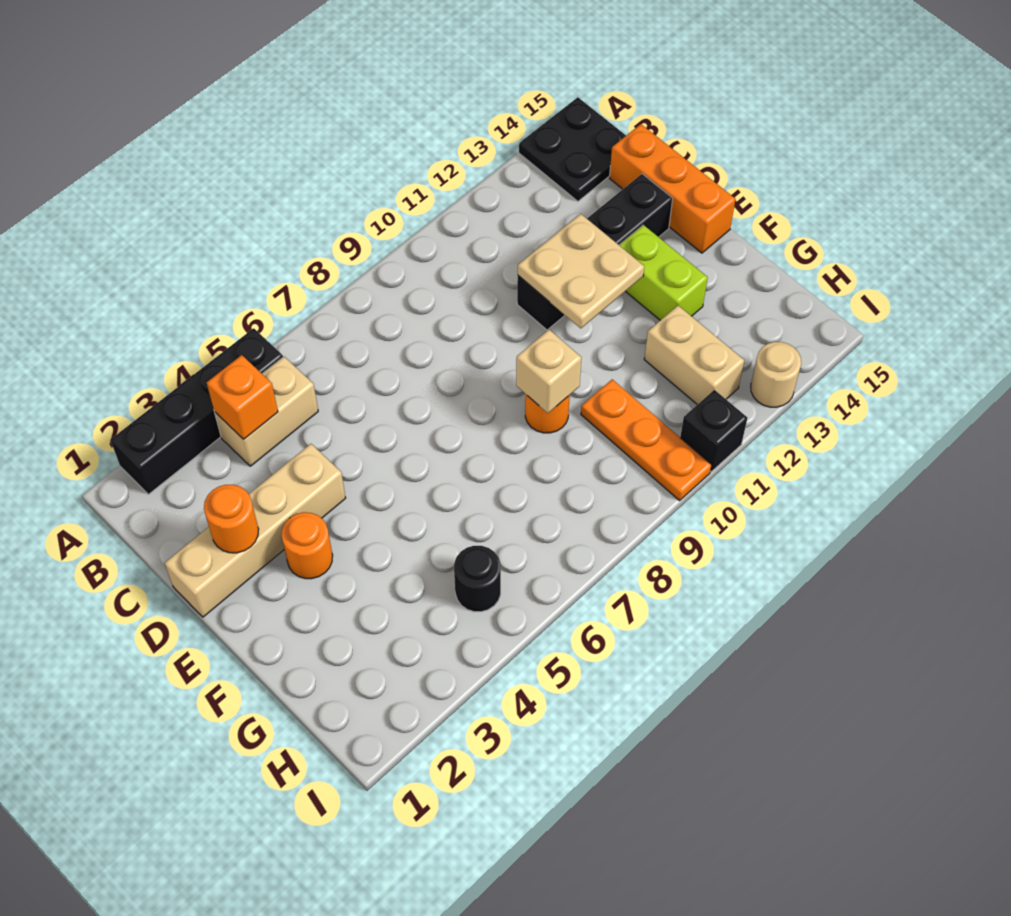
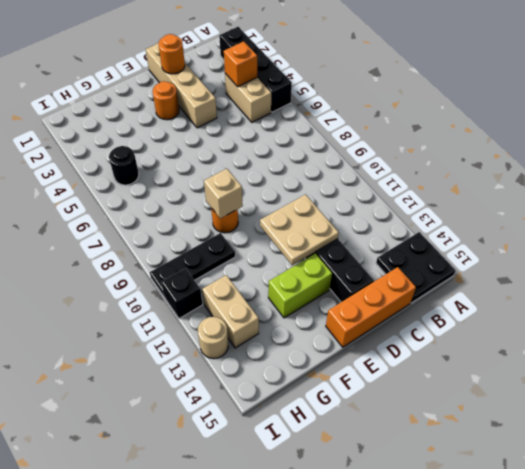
orange 1x3 plate [581,379,712,501] -> black 1x3 plate [150,233,235,297]
tan 1x2 brick [644,306,744,405] -> tan 1x2 brick turned to [202,275,259,348]

